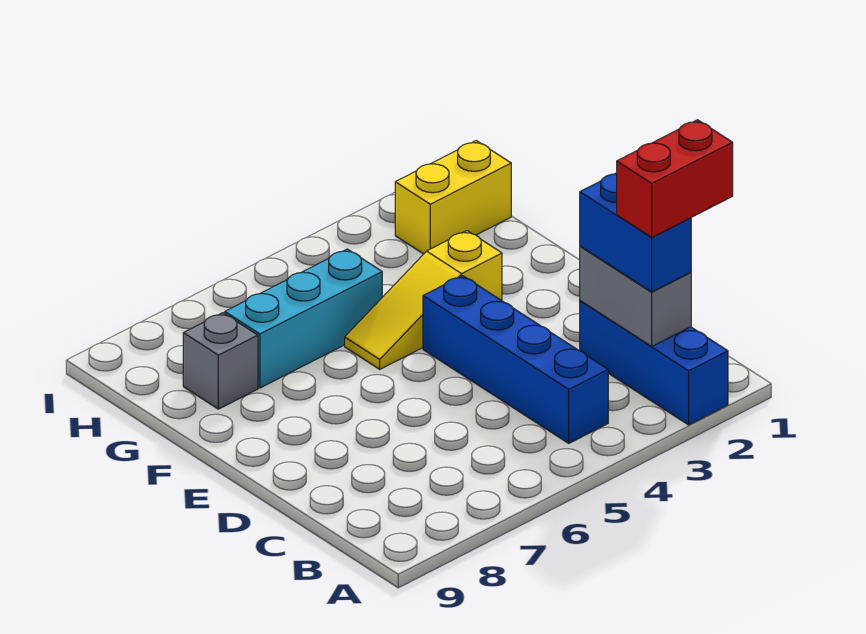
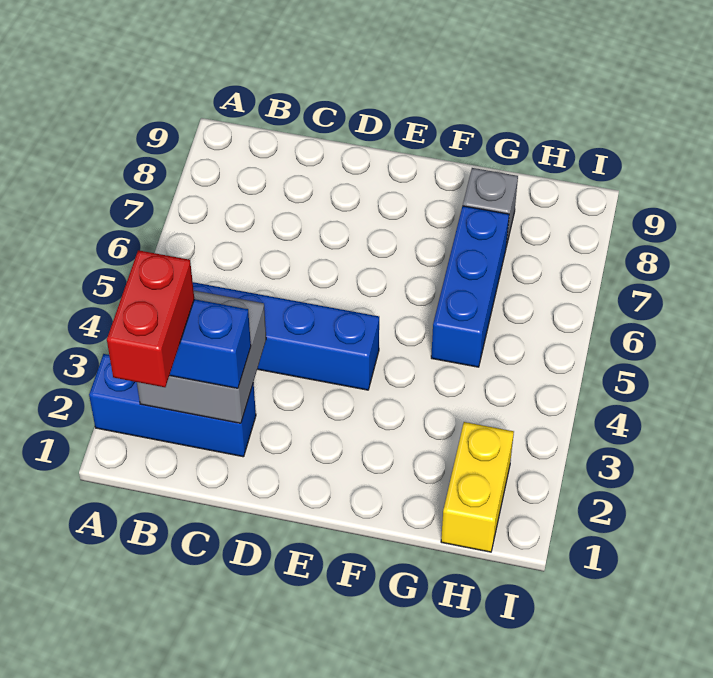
grey 1x2 brick [580,246,691,346] -> grey 2x2 brick [137,291,266,423]
yellow 1x3 slope [345,231,502,369] -> none
cyan 1x3 brick [225,249,382,388] -> blue 1x3 brick [431,206,509,367]

